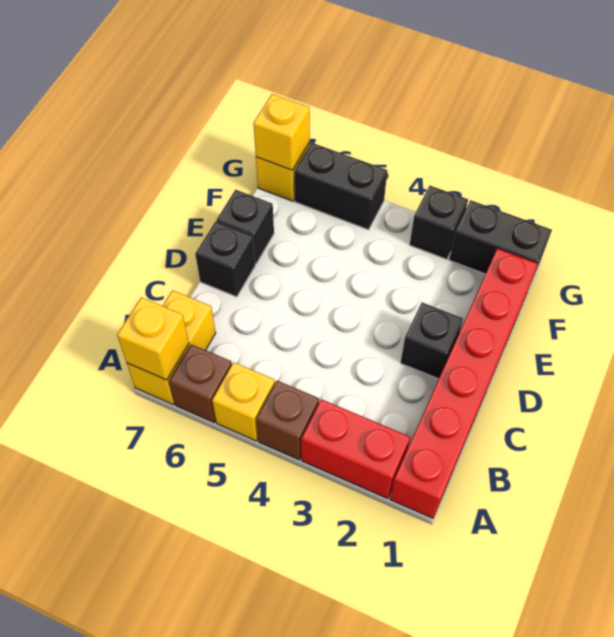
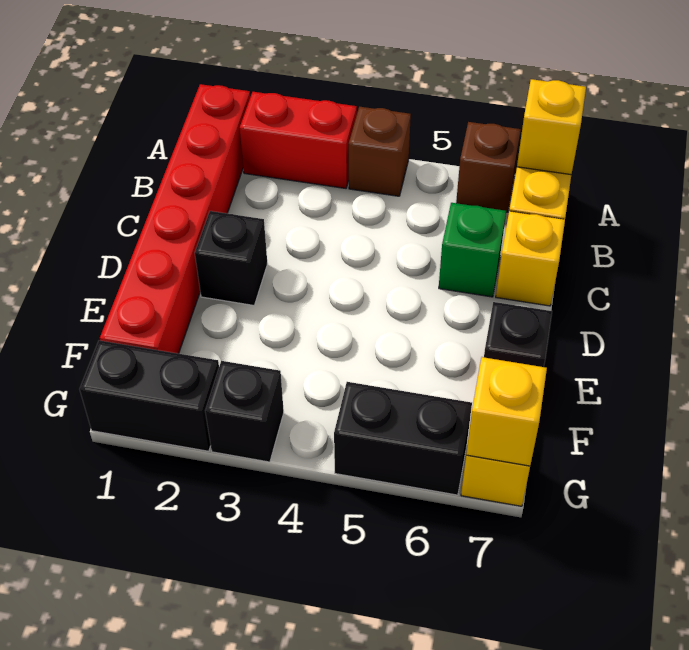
yellow 1x1 brick [212,362,275,441] -> yellow 1x1 brick moved to [496,211,565,306]
none -> green 1x1 brick [439,203,506,297]
black 1x1 brick [195,222,255,297] -> none

